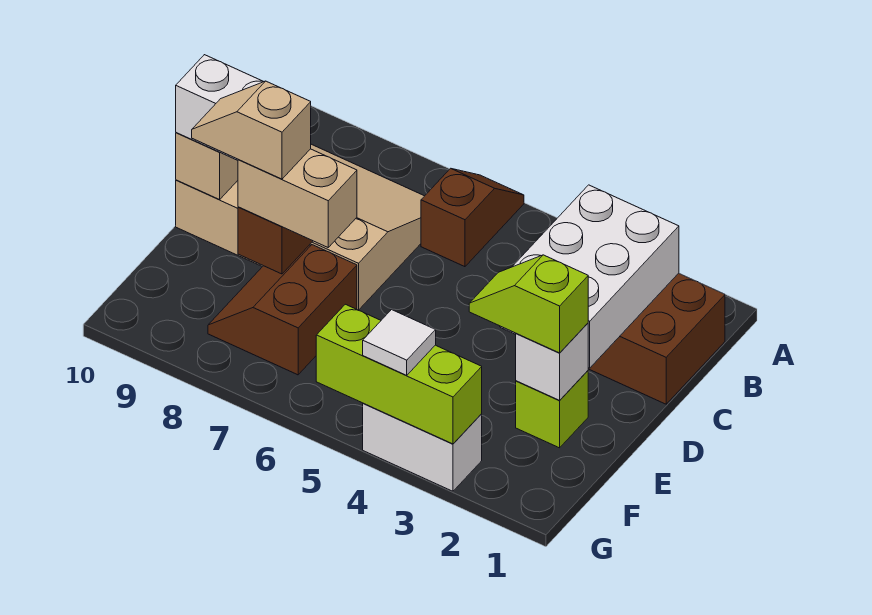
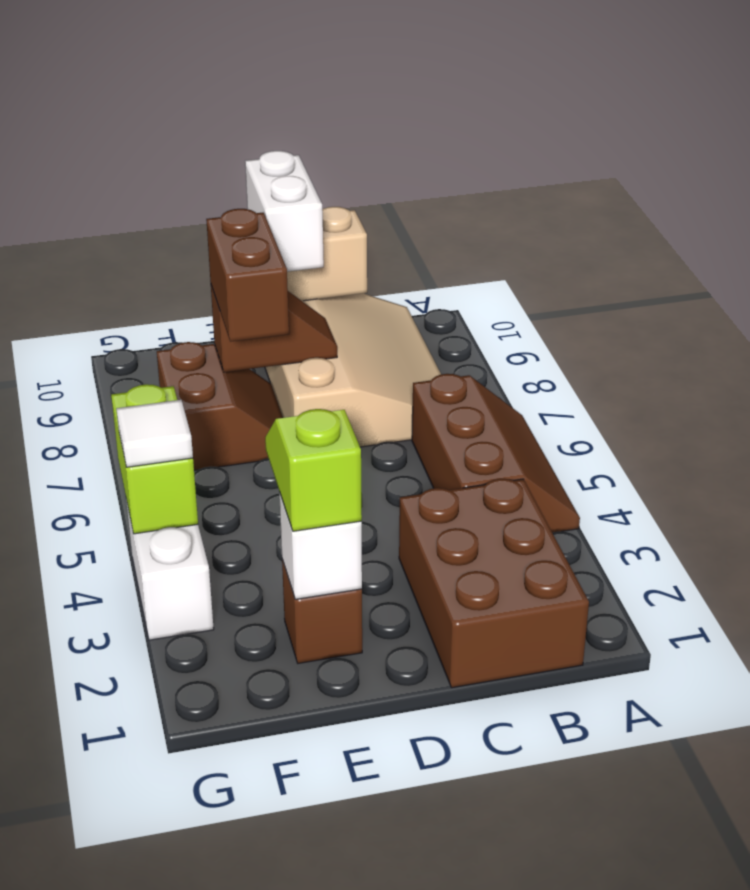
brown 1x2 slope [421,168,524,267] -> brown 2x3 slope [412,374,580,533]
white 2x3 brick [500,185,679,368] -> none
lime 1x1 brick [516,371,588,448] -> brown 1x1 brick [282,560,362,663]
brown 2x2 slope [208,245,357,375] -> brown 2x2 slope turned to [157,342,283,470]
tan 1x2 brick [238,149,357,247] -> brown 1x2 brick [206,209,289,342]
tan 1x2 slope [192,81,311,179] -> none
lime 1x3 brick [316,304,482,444] -> lime 1x2 brick [111,384,198,534]

